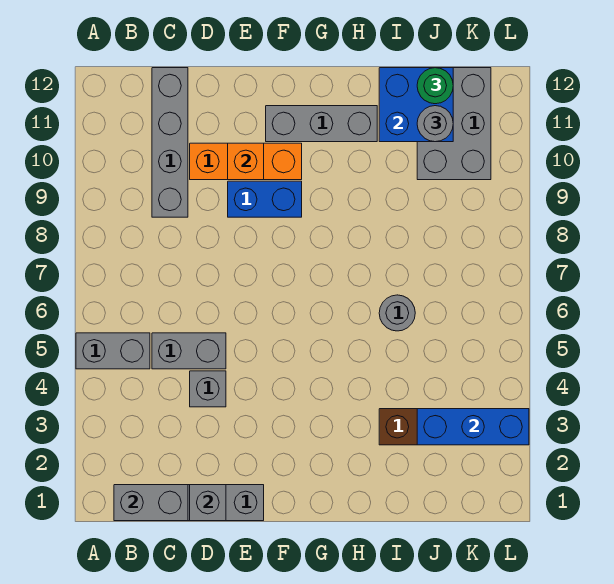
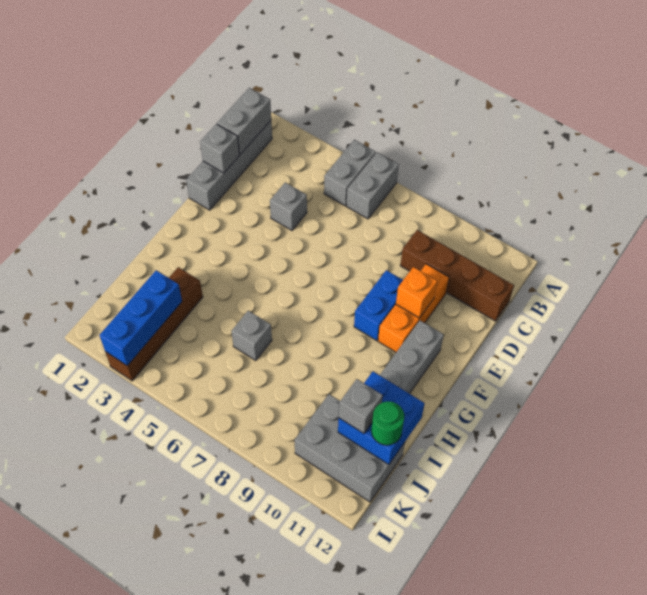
grey 1x2 brick [152,333,226,369] -> grey 1x2 brick moved to [346,153,399,219]
grey 1x4 brick [152,68,188,217] -> brown 1x4 brick [400,230,514,321]
grey 1x1 round brick [379,295,415,331] -> grey 1x1 brick [231,311,272,360]
grey 1x1 round brick [417,106,453,142] -> grey 1x1 brick [339,379,383,434]

